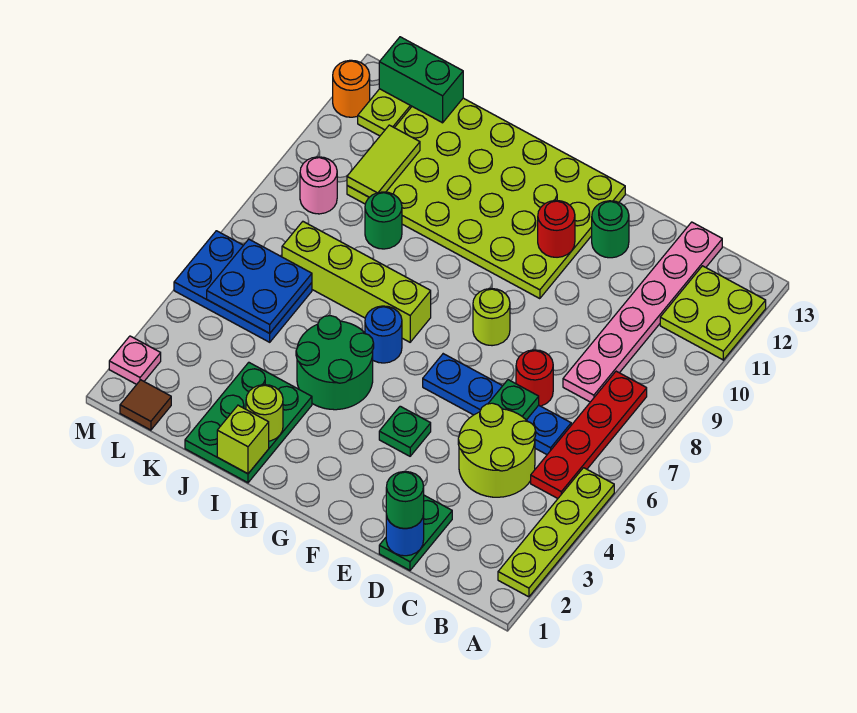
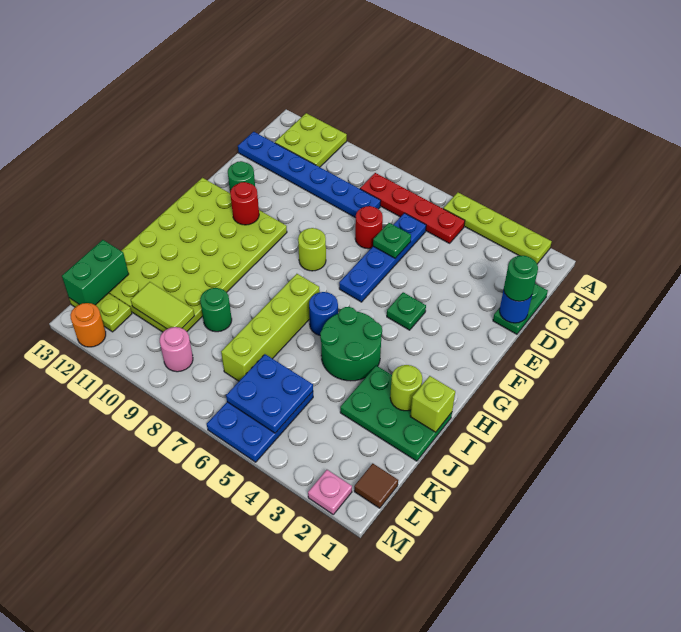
lime 2x2 round brick [458,403,536,497] -> none
pink 1x6 plate [563,222,722,402] -> blue 1x6 plate [238,132,381,218]
green 1x2 plate [379,495,452,570] -> green 1x2 plate turned to [493,284,548,334]

